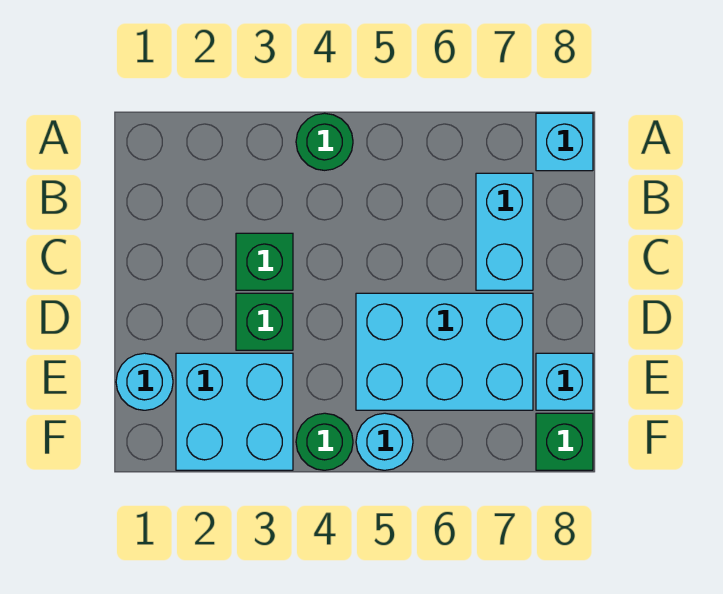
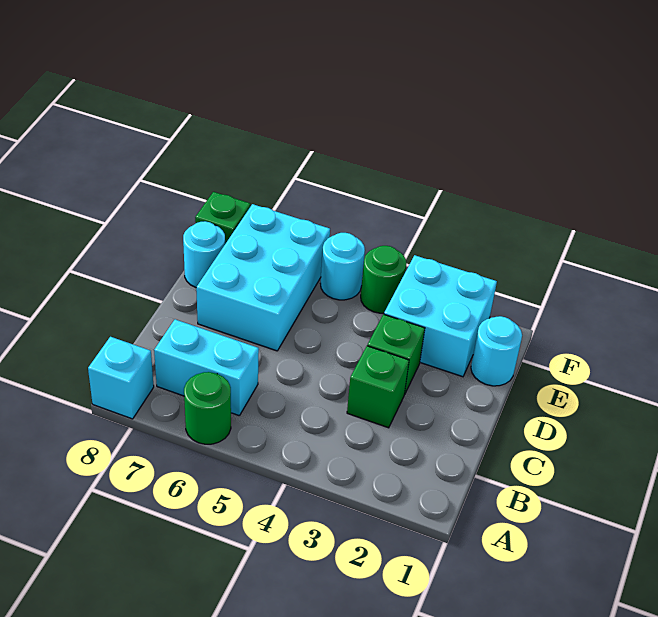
green 1x1 round brick [296,113,353,170] -> green 1x1 round brick moved to [184,372,231,444]
cyan 1x2 brick [476,173,533,290] -> cyan 1x2 brick turned to [154,319,259,416]
cyan 2x3 brick [356,293,533,410] -> cyan 2x3 brick turned to [196,204,330,351]
cyan 1x1 brick [536,353,593,410] -> cyan 1x1 round brick [183,221,225,287]

